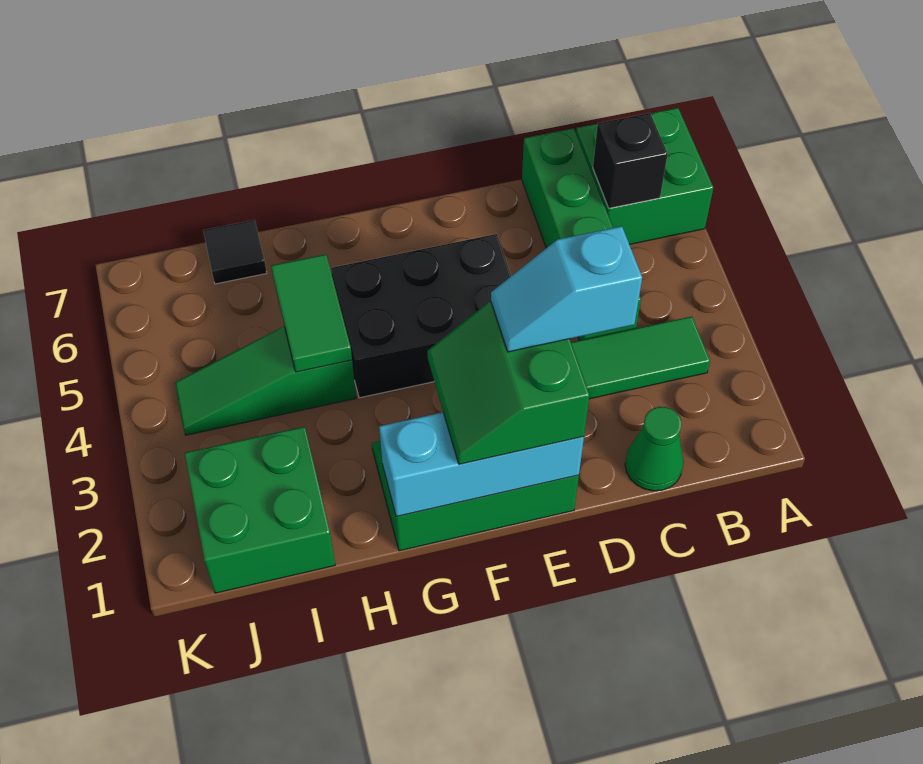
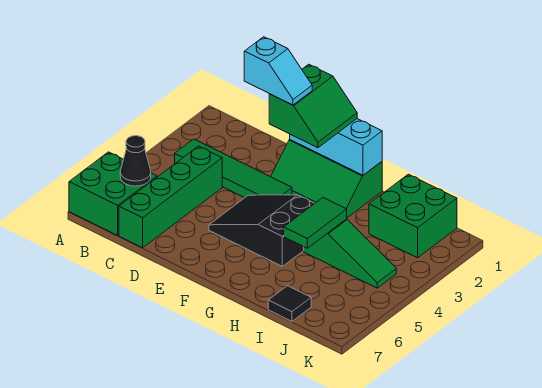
black 1x1 brick [593,113,668,208] -> black 1x1 cone [120,136,151,186]
green 1x1 cone [625,407,684,491] -> none
black 2x3 brick [331,234,511,398] -> black 2x3 slope [209,195,315,266]

